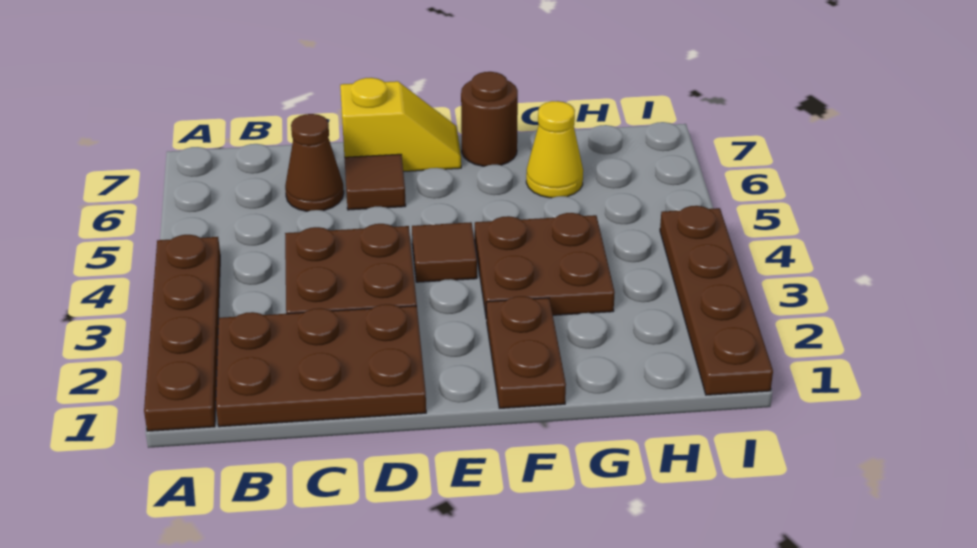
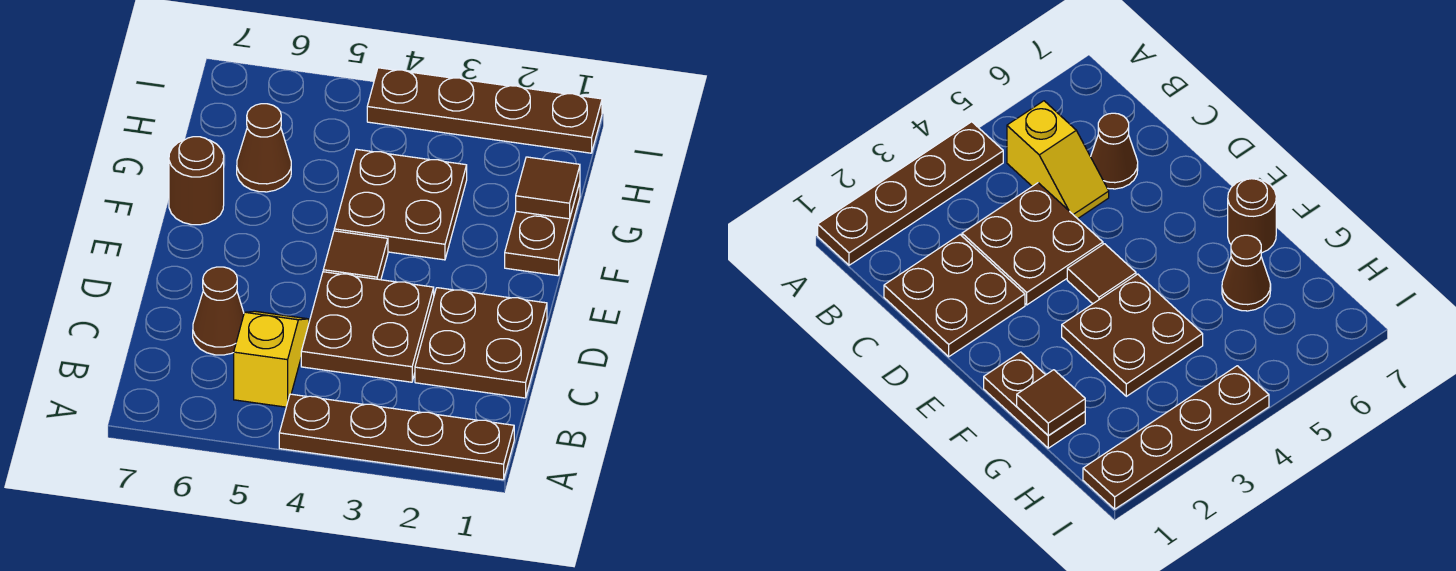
brown 2x3 plate [216,304,426,427] -> brown 2x2 plate [415,288,547,398]
brown 1x1 tile [345,154,406,210] -> brown 1x1 tile moved to [516,157,580,219]
yellow 1x2 slope [340,78,461,172] -> yellow 1x2 slope moved to [234,311,309,407]
brown 1x2 plate [486,296,566,408] -> brown 1x2 plate turned to [505,182,580,276]
yellow 1x1 cone [526,101,583,198] -> brown 1x1 cone [237,104,291,192]

